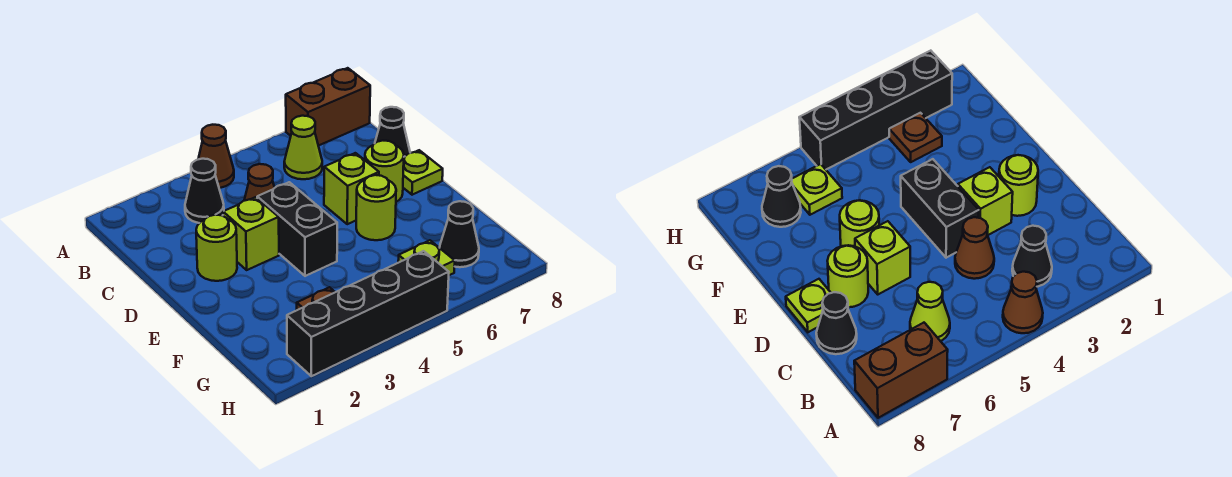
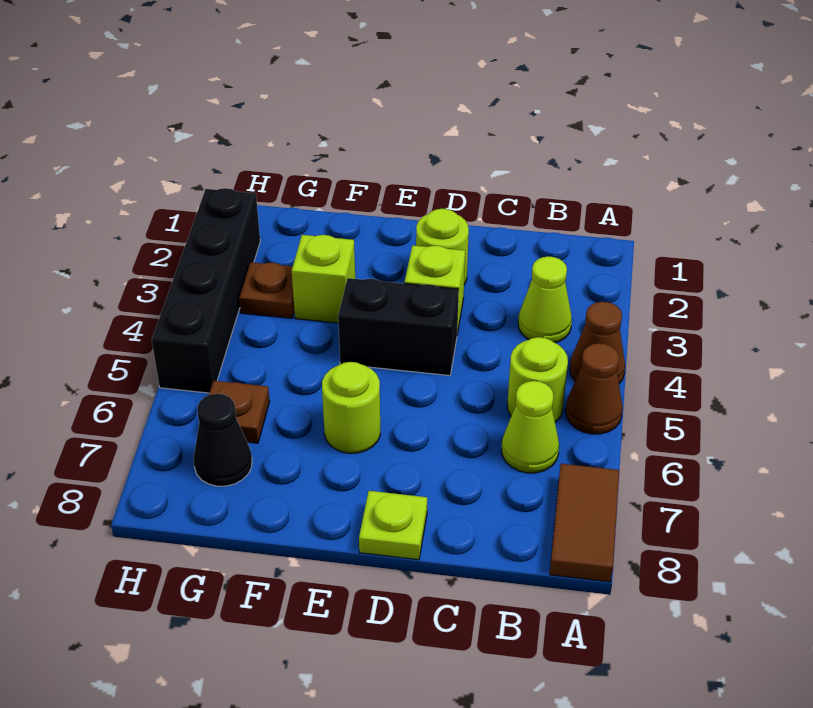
brown 1x2 brick [286,68,370,146] -> brown 1x2 tile [550,464,619,582]
black 1x1 cone [185,159,224,223] -> lime 1x1 cone [518,256,572,343]
brown 1x1 cone [244,164,274,201] -> brown 1x1 cone moved to [566,343,623,434]
black 1x1 cone [375,107,410,157] -> none
lime 1x1 brick [324,153,379,224] -> lime 1x1 brick moved to [292,235,355,323]
lime 1x1 round brick [365,141,404,202] -> lime 1x1 round brick moved to [507,337,568,422]
lime 1x1 plate [398,240,455,275] -> brown 1x1 plate [209,381,270,443]

